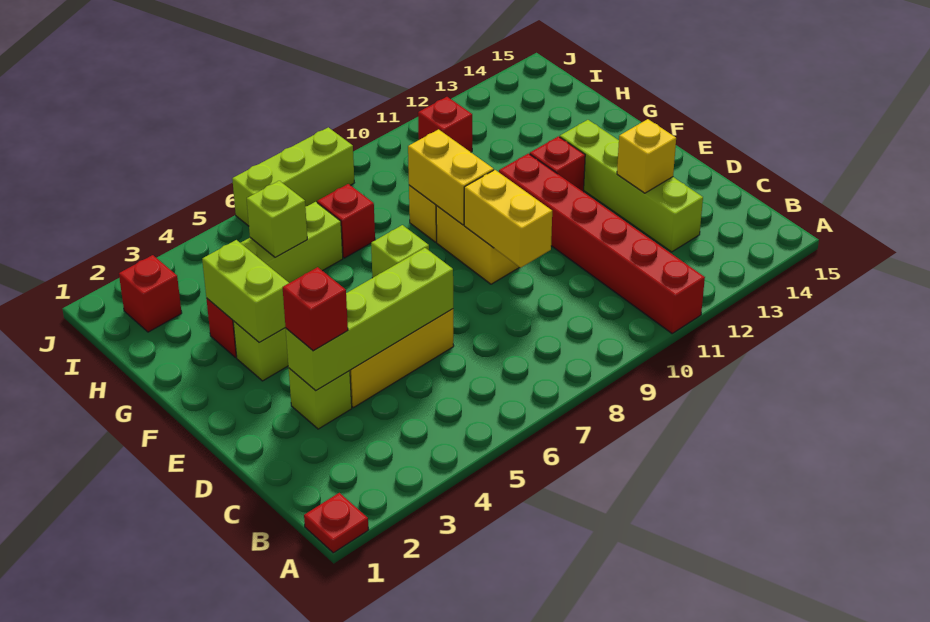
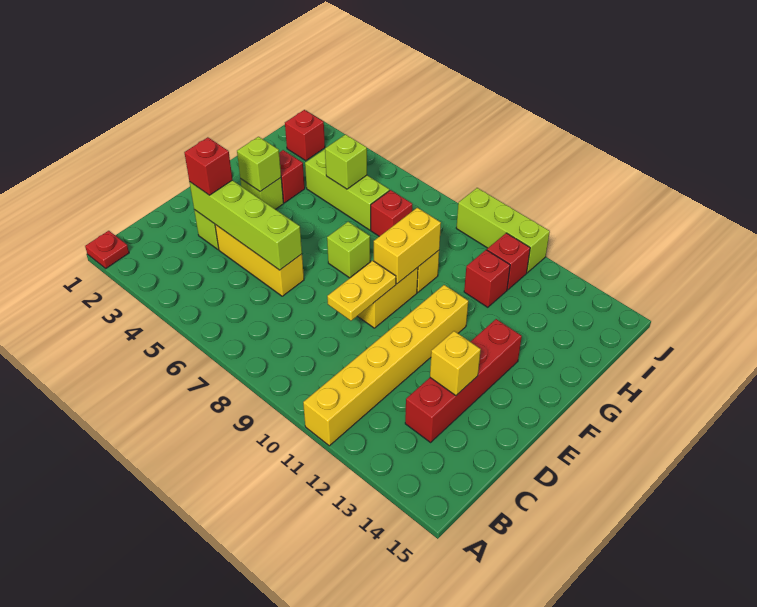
red 1x6 brick [499,154,705,333] -> yellow 1x6 brick [303,285,468,446]
lime 1x4 brick [560,120,703,252] -> red 1x4 brick [405,319,522,442]
yellow 1x2 brick [464,170,552,268] -> yellow 1x2 plate [327,261,396,321]
lime 1x2 brick [202,240,289,342] -> lime 1x1 brick [237,137,281,192]
red 1x1 brick [530,136,585,192] -> red 1x1 brick moved to [464,250,510,307]
lime 1x3 brick [232,127,354,226] -> lime 1x3 brick moved to [456,188,550,273]

